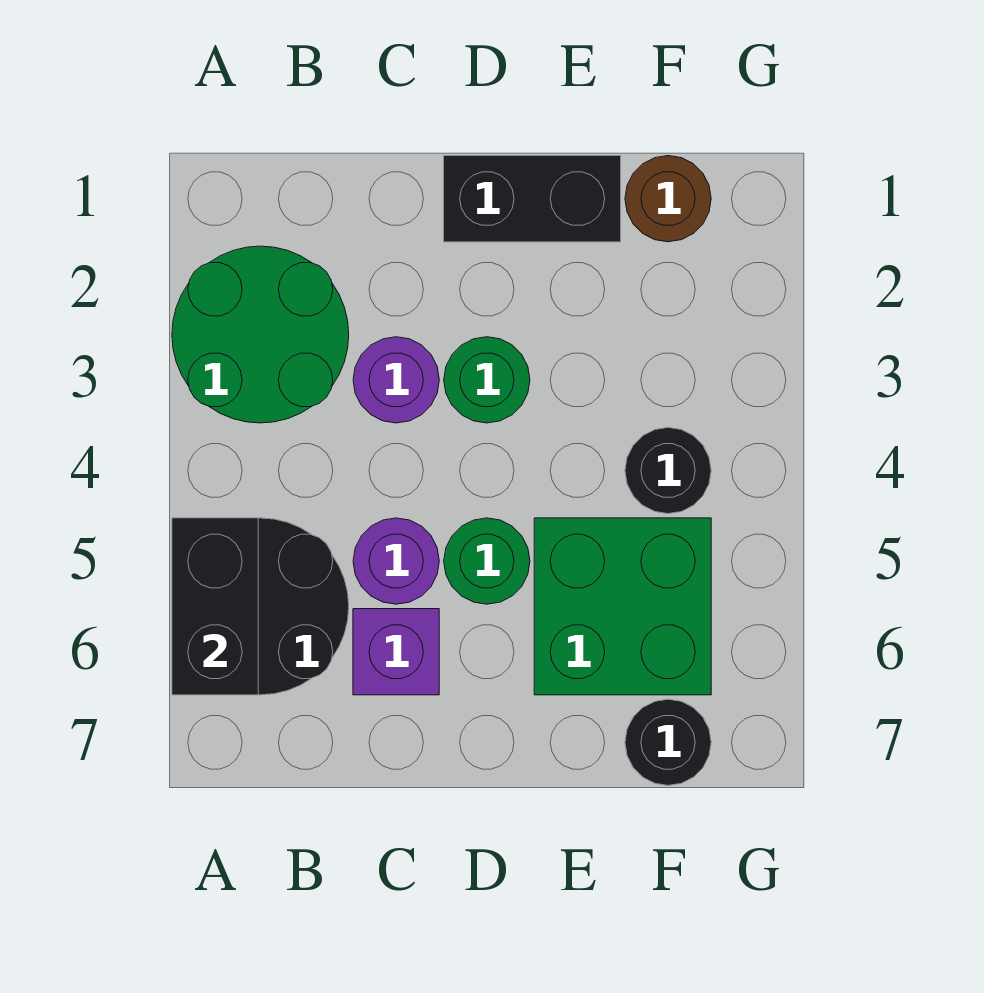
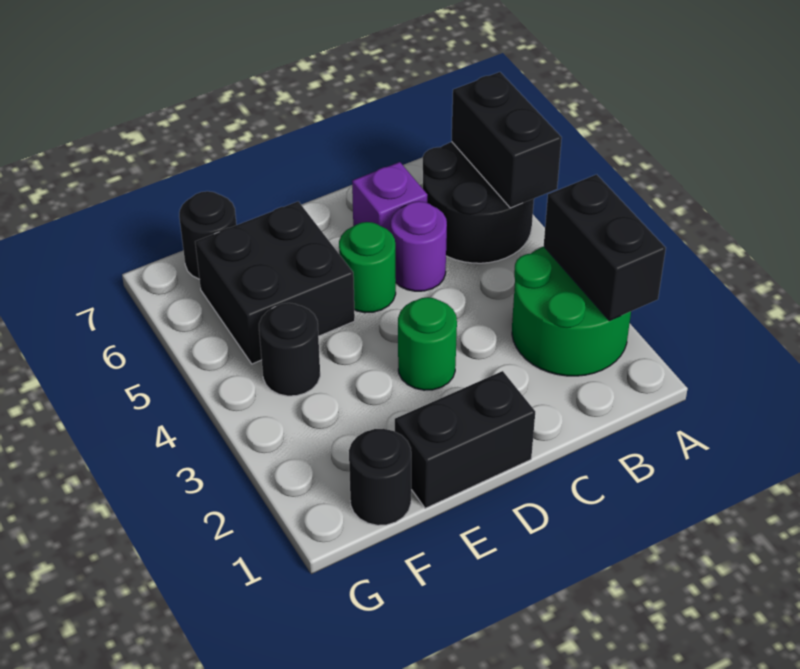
none -> black 1x2 brick [544,174,666,321]
purple 1x1 round brick [353,337,439,423] -> none
green 2x2 brick [534,518,711,695] -> black 2x2 brick [195,201,355,364]
brown 1x1 round brick [625,156,711,242] -> black 1x1 round brick [349,429,411,525]

